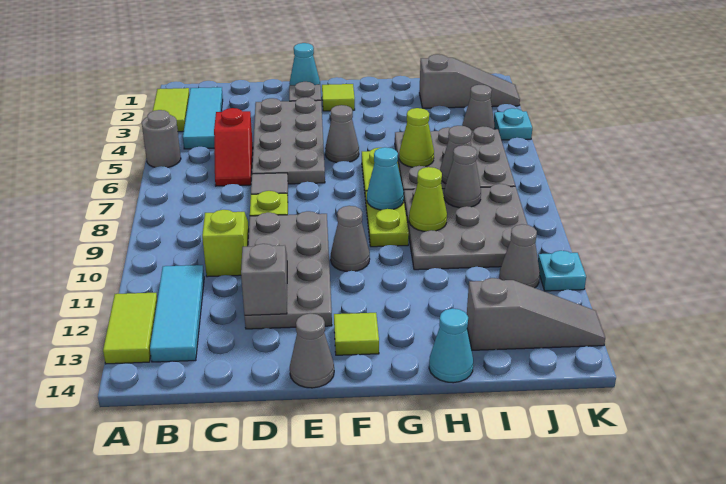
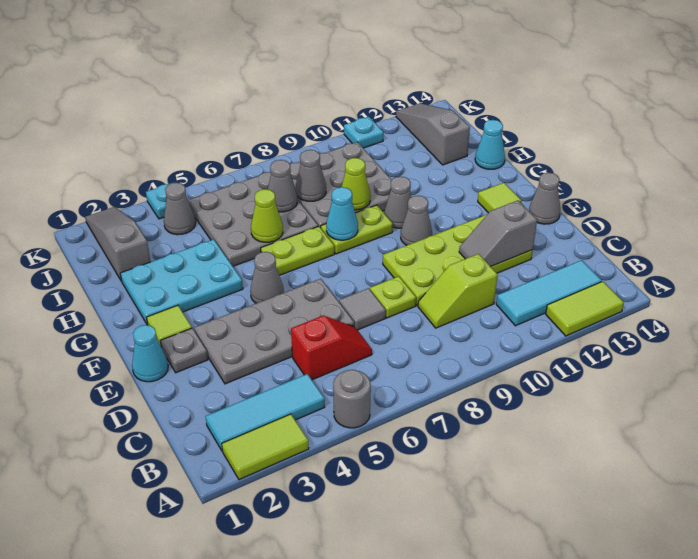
grey 2x4 plate [245,211,332,329] -> lime 2x4 plate [383,214,533,306]
none -> cyan 2x3 plate [120,239,243,325]
grey 1x1 cone [499,224,540,288] -> grey 1x1 cone moved to [384,177,411,228]

